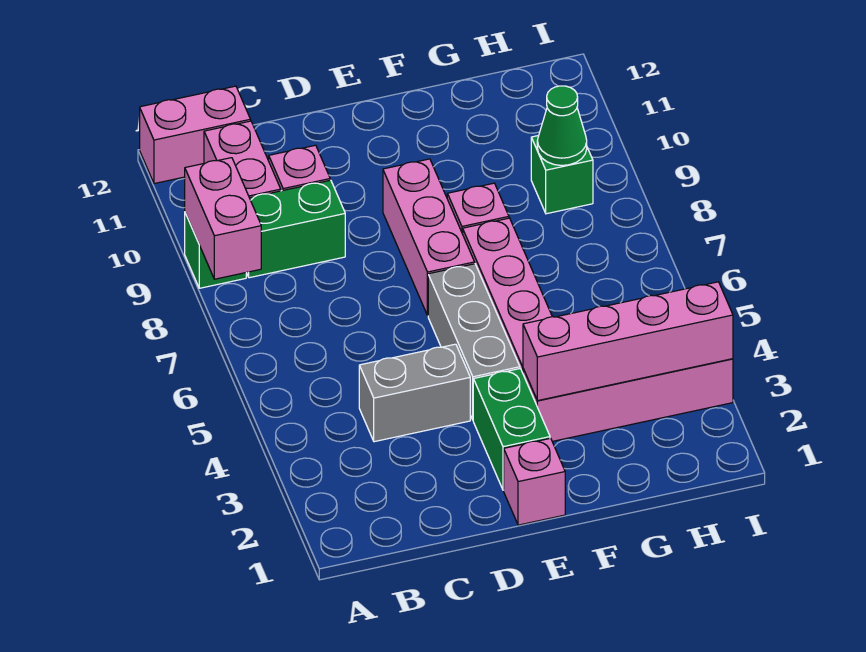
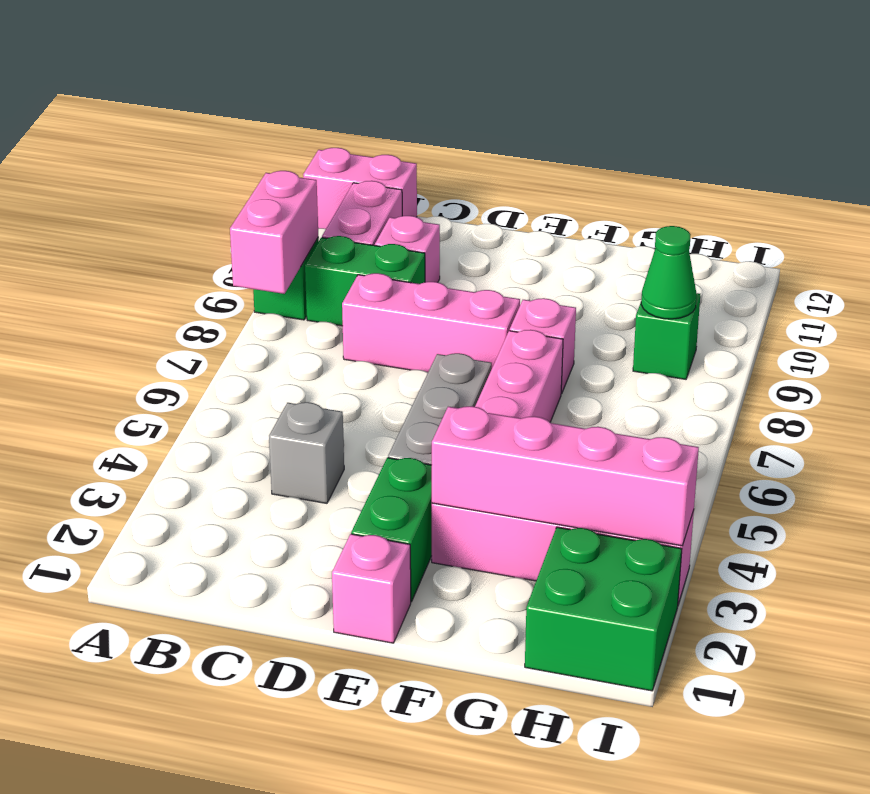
grey 1x2 brick [359,344,470,442] -> grey 1x1 brick [269,402,344,503]
pink 1x3 brick [383,159,475,315] -> pink 1x3 brick turned to [342,273,520,372]
none -> green 2x2 brick [525,527,682,691]

